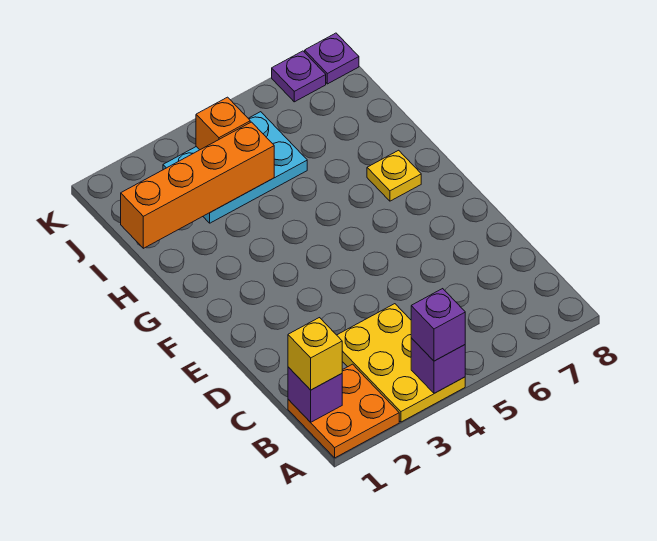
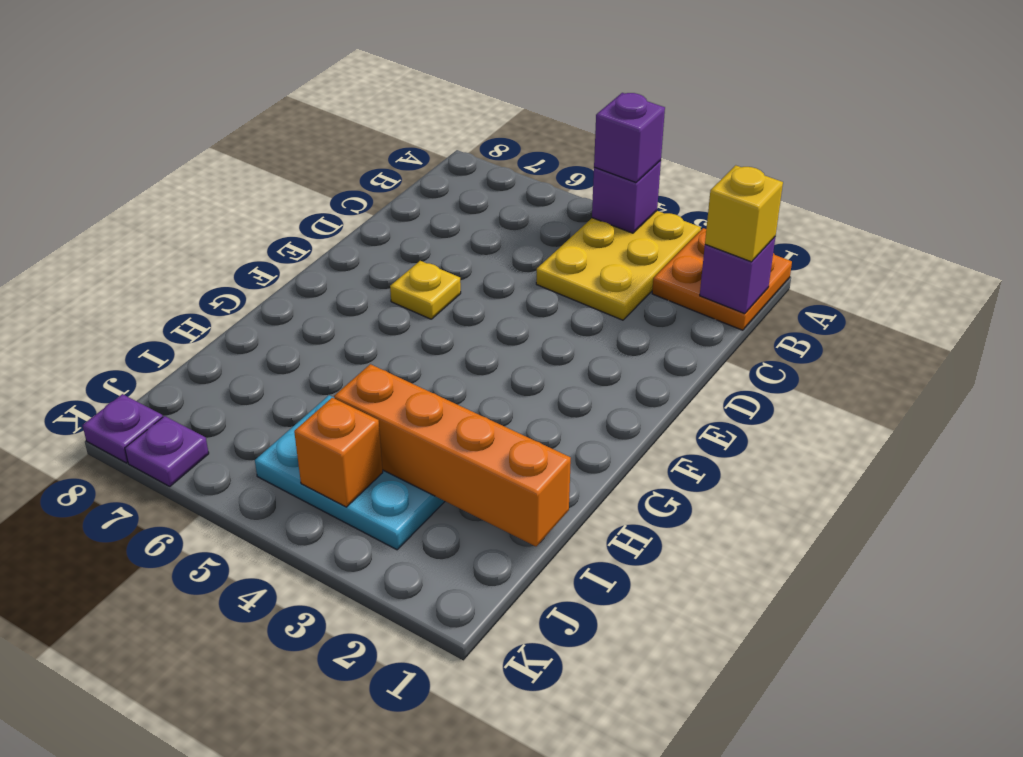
yellow 1x1 plate [367,150,421,201] -> yellow 1x1 plate moved to [390,261,461,319]

